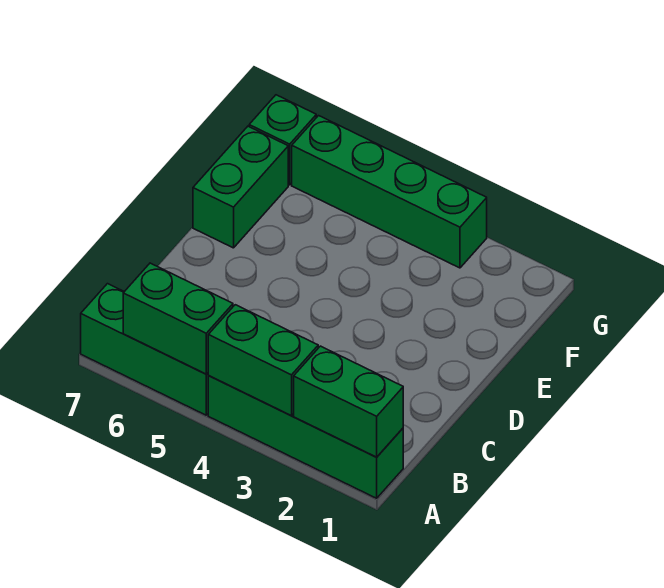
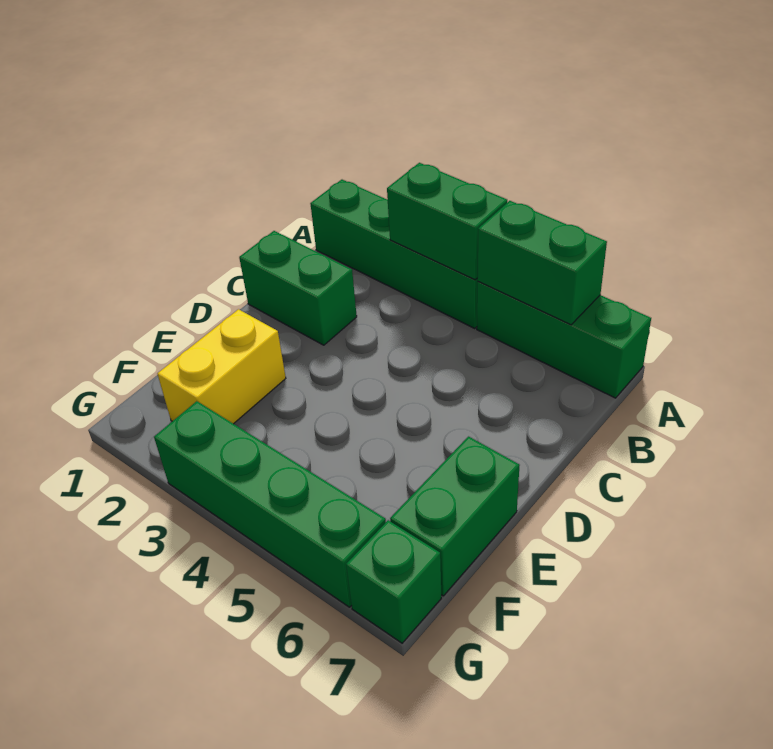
green 1x2 brick [294,346,403,457] -> green 1x2 brick moved to [239,231,357,345]
none -> yellow 1x2 brick [158,309,286,424]

